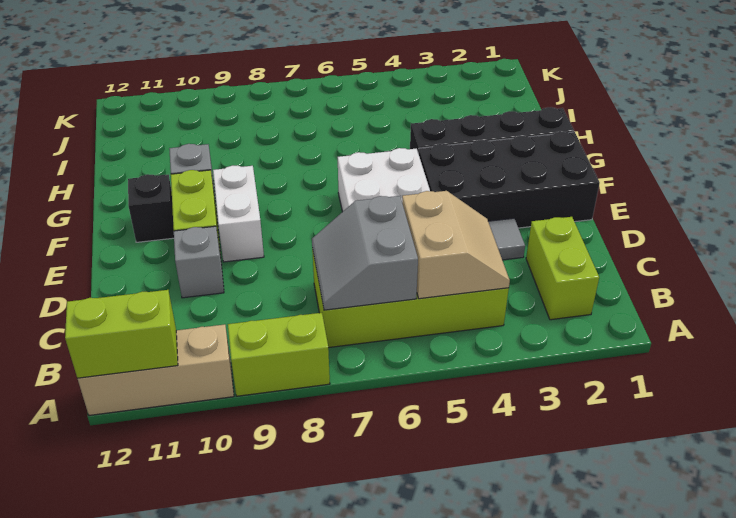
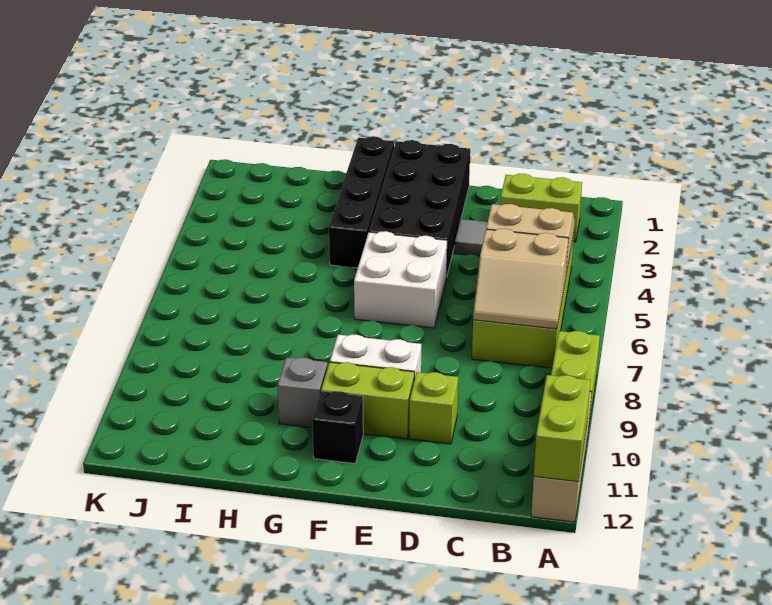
grey 2x2 slope [312,196,418,310] -> tan 2x2 slope [473,229,568,329]
grey 1x1 brick [174,226,224,298] -> lime 1x1 brick [409,372,458,444]

